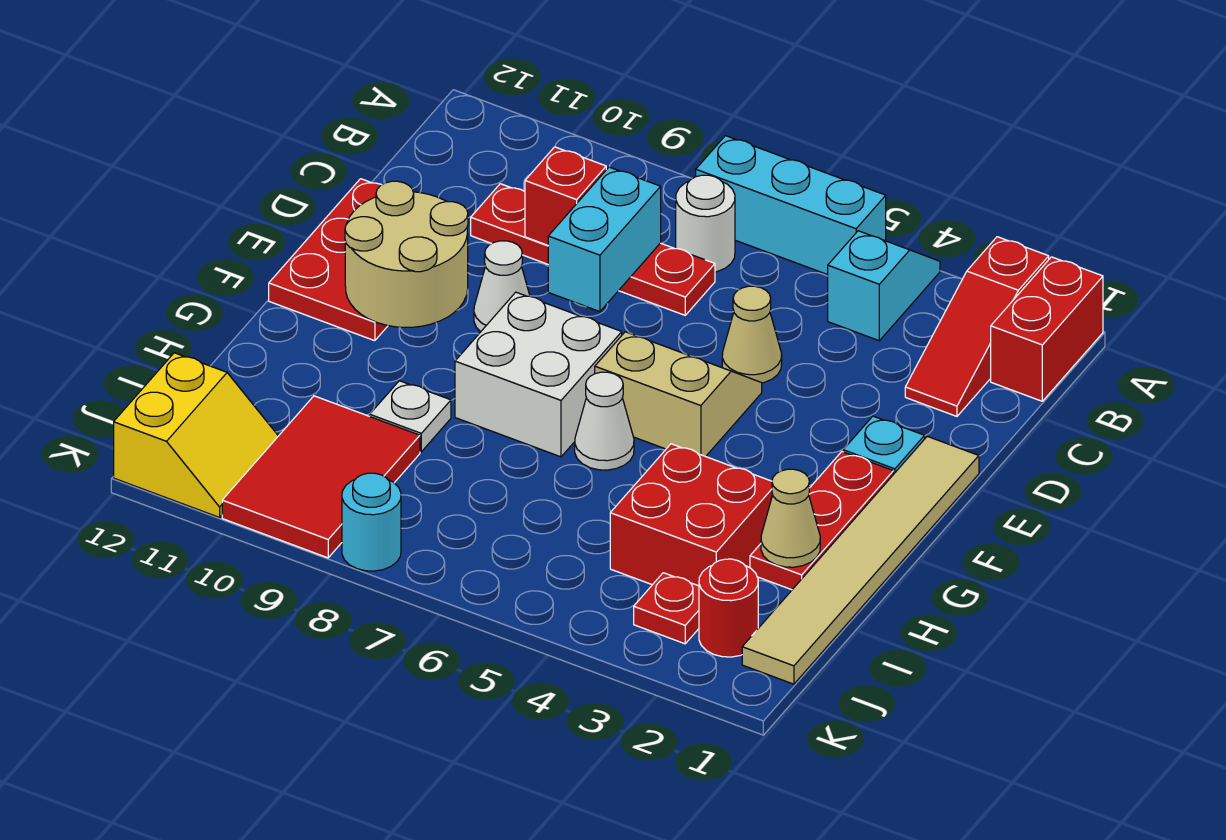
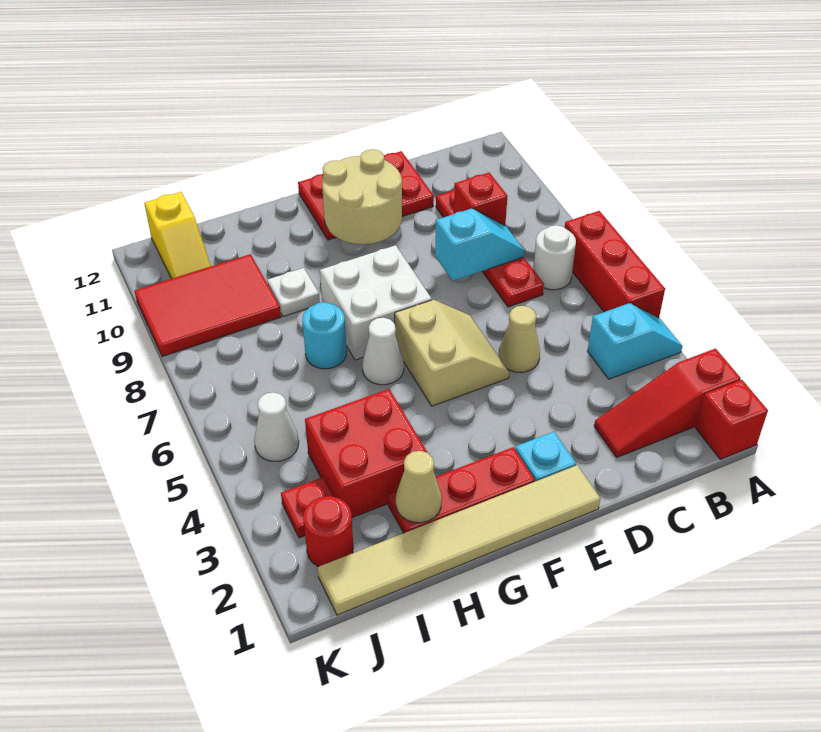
red 1x2 brick [991,257,1103,401] -> red 1x1 brick [696,380,768,459]
cyan 1x3 brick [696,136,886,275] -> red 1x3 brick [565,211,665,318]
cyan 1x2 brick [548,167,661,312] -> cyan 1x2 slope [435,208,525,281]
white 1x1 cone [474,241,530,332] -> white 1x1 cone moved to [254,392,299,461]
yellow 2x2 slope [114,353,278,517] -> yellow 1x2 slope [144,192,211,279]
cyan 1x1 round brick [342,473,401,571] -> cyan 1x1 round brick moved to [302,302,346,369]

